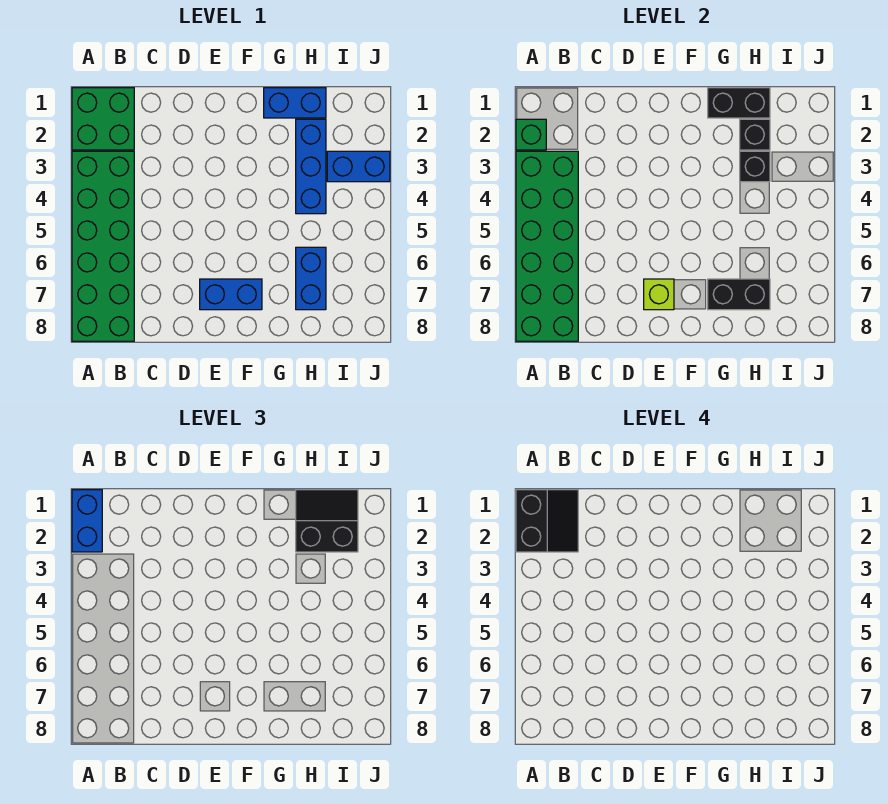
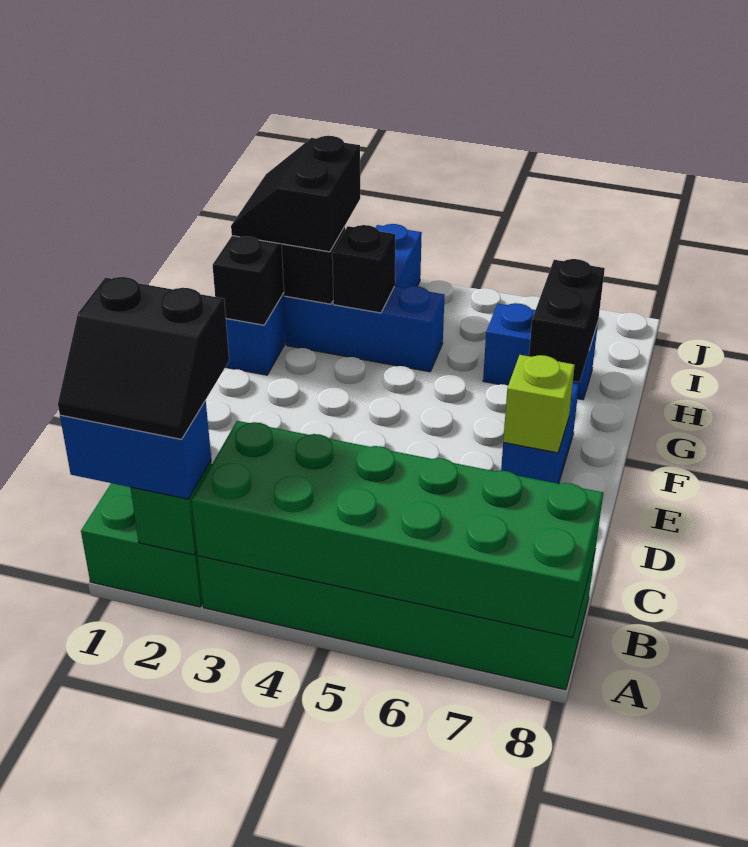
black 2x2 slope [516,490,578,552] -> black 2x2 slope turned to [58,277,229,439]

